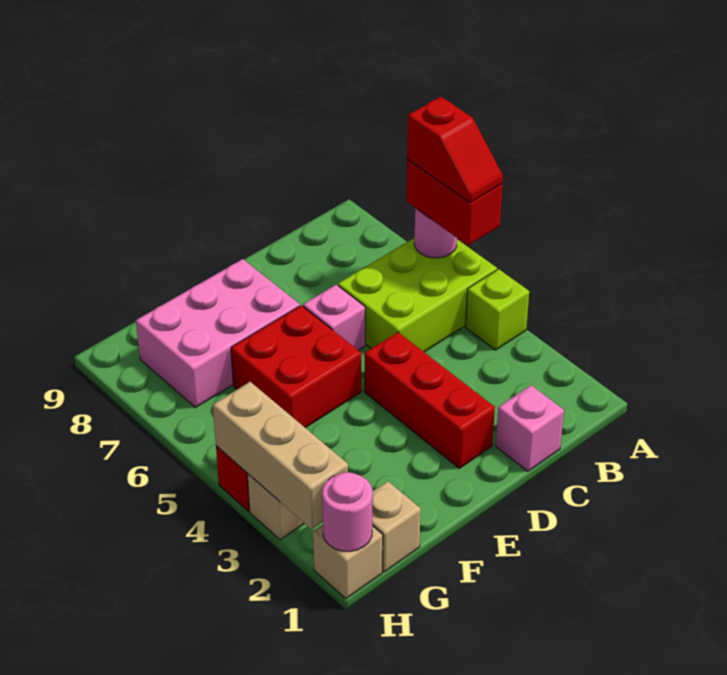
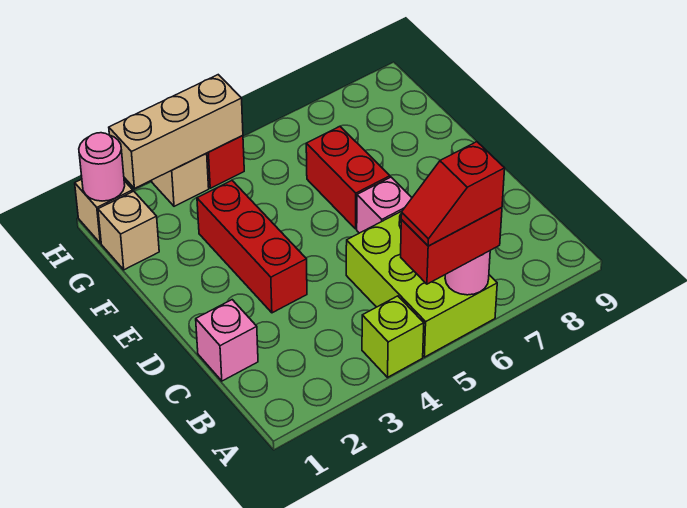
red 1x3 brick [364,332,495,468] -> red 1x3 brick turned to [197,180,307,313]
red 2x2 brick [231,305,361,428] -> red 1x2 brick [306,126,390,229]
pink 2x3 brick [136,259,300,408] -> none

